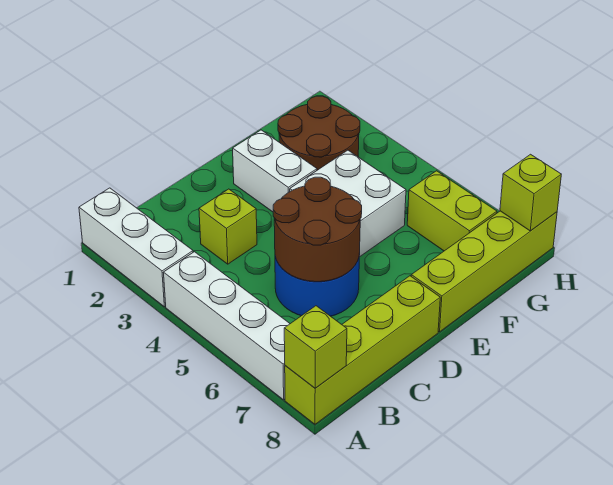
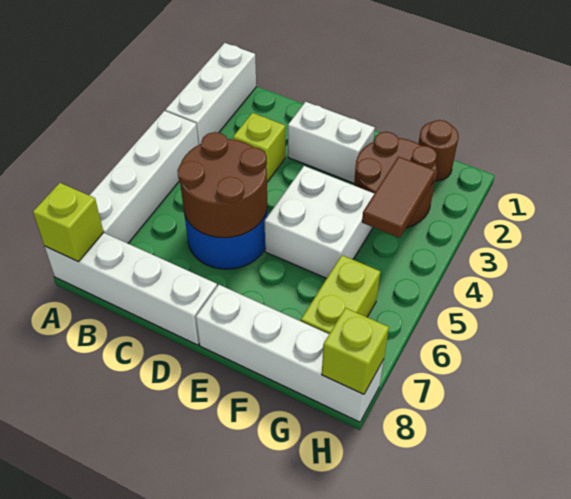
lime 1x4 brick [285,276,440,424] -> white 1x4 brick [45,233,217,345]
white 1x2 brick [233,130,317,212] -> white 1x2 brick turned to [288,102,375,183]
lime 1x4 brick [411,211,557,332] -> white 1x4 brick [196,285,384,422]
none -> brown 1x1 round brick [418,120,459,181]
none -> brown 1x2 tile [362,157,435,238]

